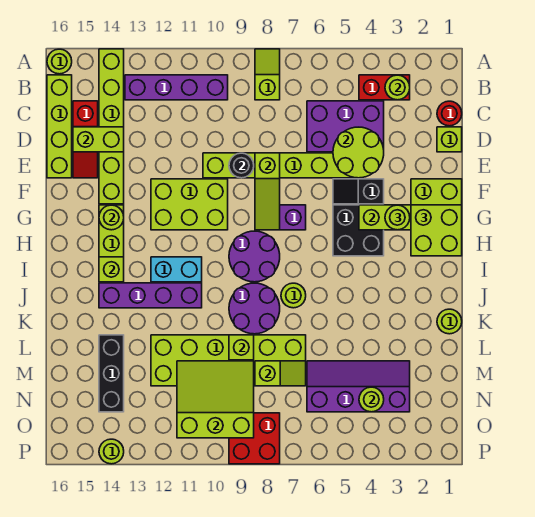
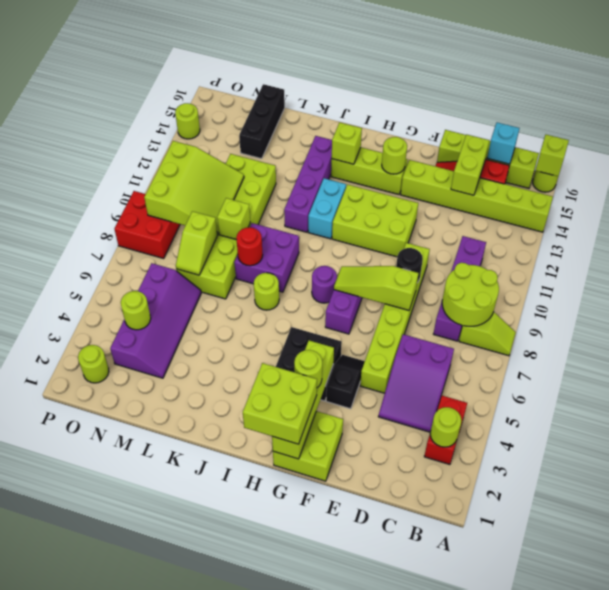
purple 1x4 brick [125,75,228,100] -> purple 1x4 brick moved to [434,236,486,341]
red 1x1 round brick [437,101,462,126] -> red 1x1 round brick moved to [236,227,263,266]
purple 2x3 brick [307,101,384,152] -> purple 2x3 slope [378,334,454,432]
none -> cyan 1x1 brick [487,122,520,164]
lime 1x1 brick [437,127,462,152] -> lime 1x1 brick moved to [535,135,569,176]
lime 2x2 round brick [333,127,384,178] -> lime 2x2 round brick moved to [442,263,499,326]
lime 2x3 brick [151,179,228,230] -> lime 2x3 brick turned to [332,185,418,257]
purple 2x2 round brick [229,231,280,282] -> purple 1x1 round brick [312,266,337,303]
purple 2x2 round brick [229,283,280,334] -> purple 2x2 brick [234,223,299,292]
lime 1x1 round brick [437,309,462,334] -> lime 1x1 round brick moved to [78,345,109,383]
black 1x3 brick [99,335,124,412] -> black 1x3 brick turned to [239,84,285,159]

